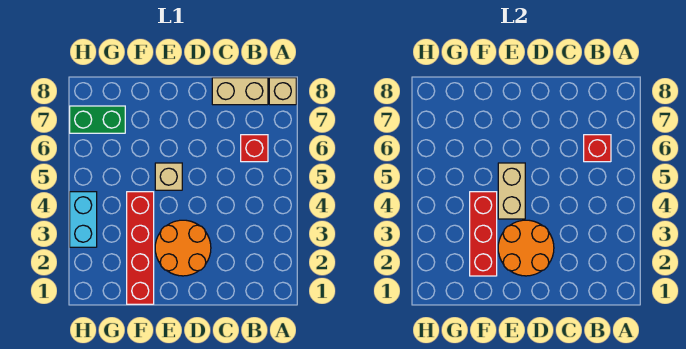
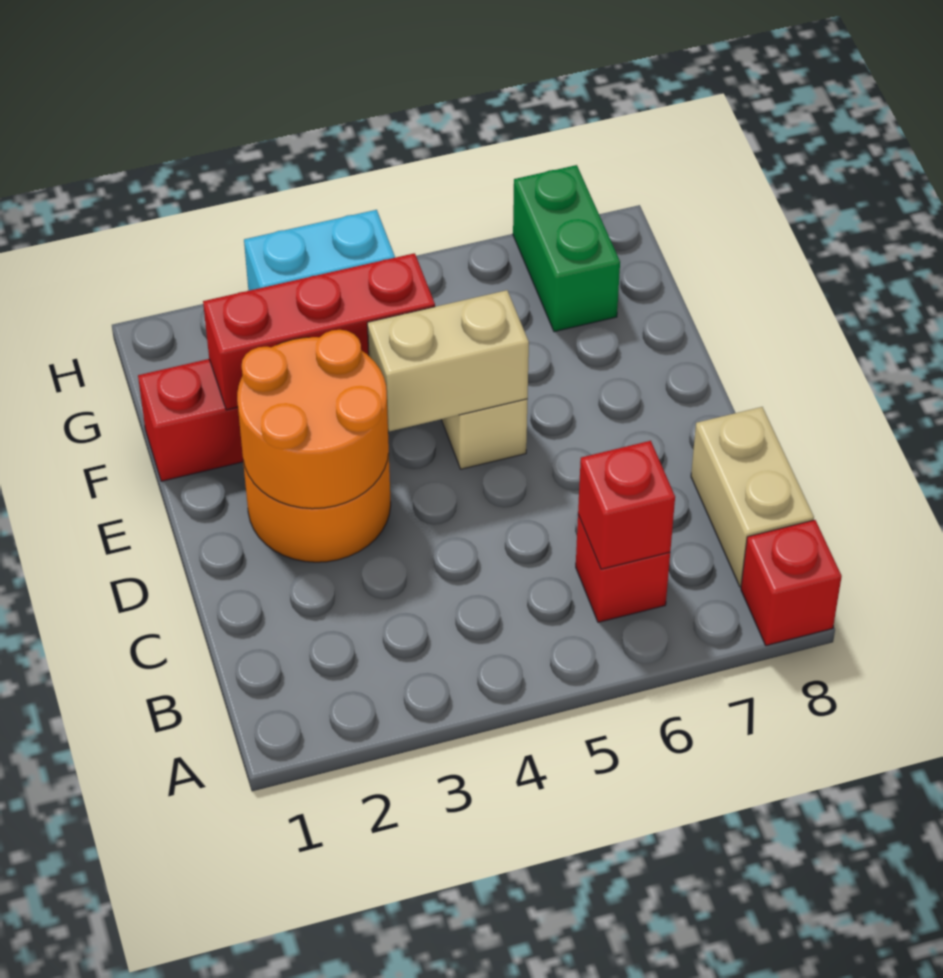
tan 1x1 brick [269,78,296,105] -> red 1x1 brick [741,520,842,646]

